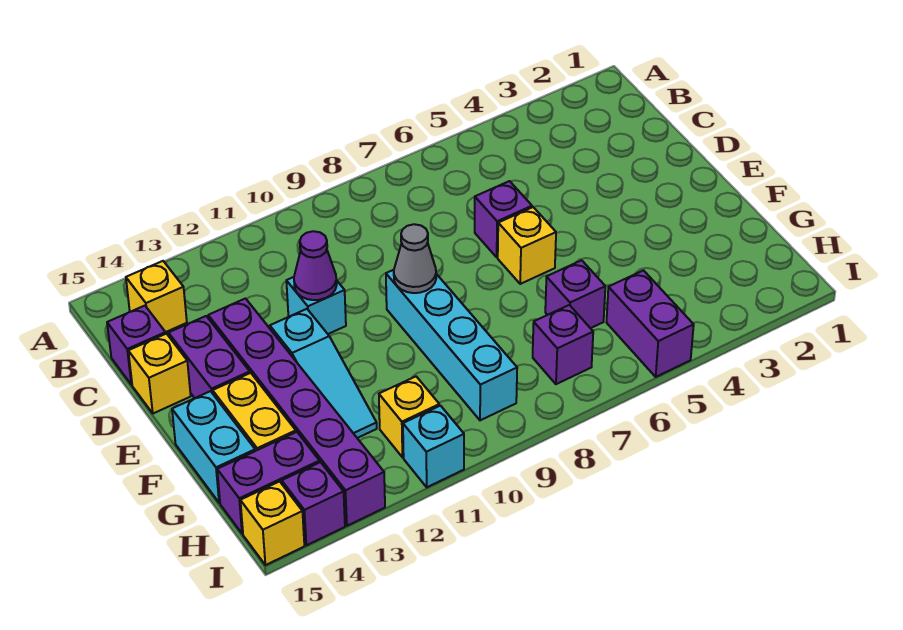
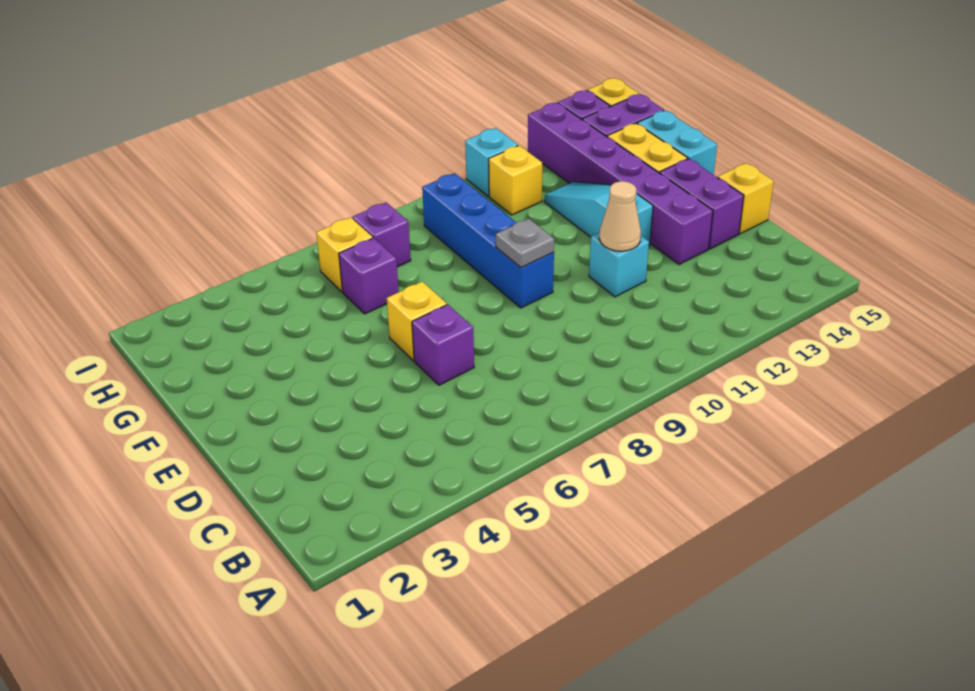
yellow 1x1 brick [126,261,187,332] -> yellow 1x1 brick moved to [316,217,373,292]
purple 1x1 brick [107,306,166,385] -> none
purple 1x1 cone [294,231,337,300] -> tan 1x1 cone [599,181,641,251]
cyan 1x4 brick [386,270,517,420] -> blue 1x4 brick [422,173,554,308]
grey 1x1 cone [394,224,436,293] -> grey 1x1 plate [496,219,554,268]
purple 1x2 brick [607,270,694,377] -> none

